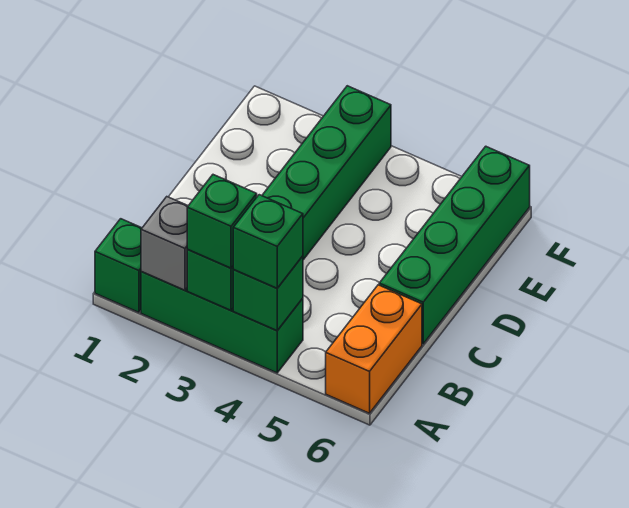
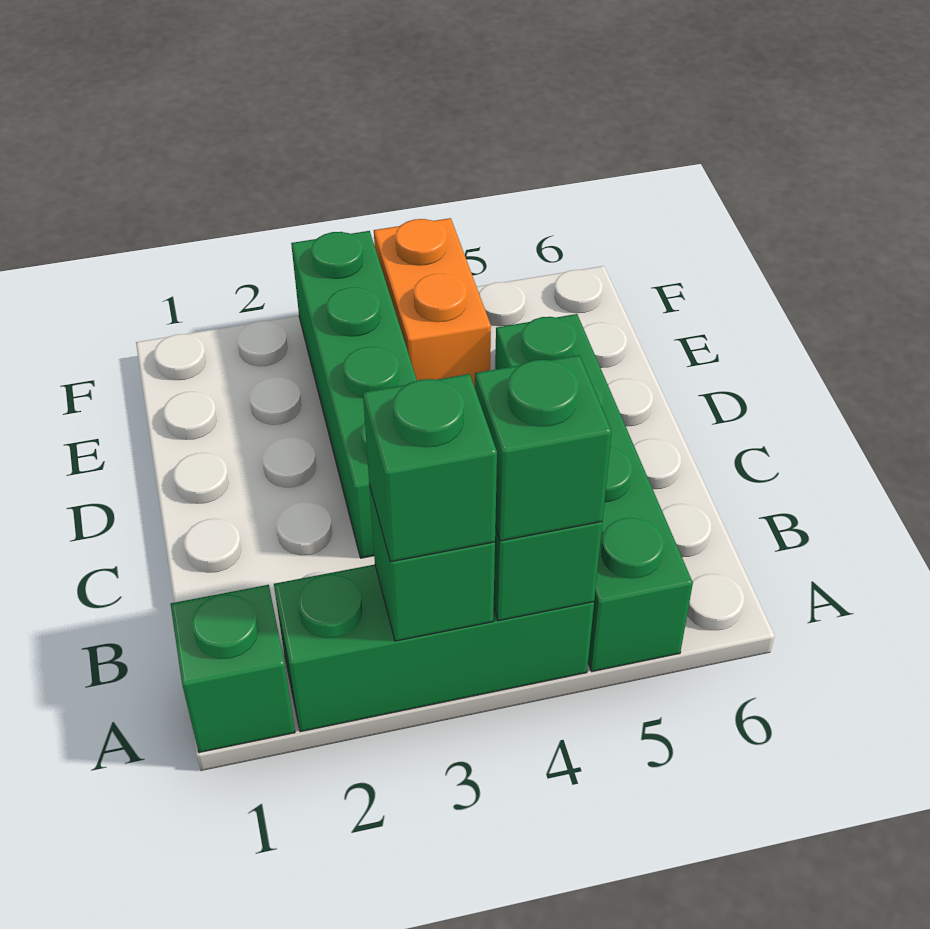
grey 1x1 brick [141,197,188,290] -> none
orange 1x2 brick [326,285,422,413] -> orange 1x2 brick moved to [374,218,491,387]
green 1x4 brick [379,146,530,344] -> green 1x4 brick moved to [495,314,693,672]

